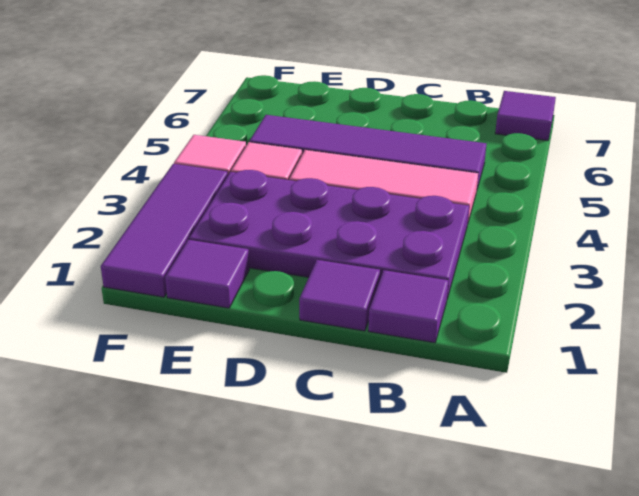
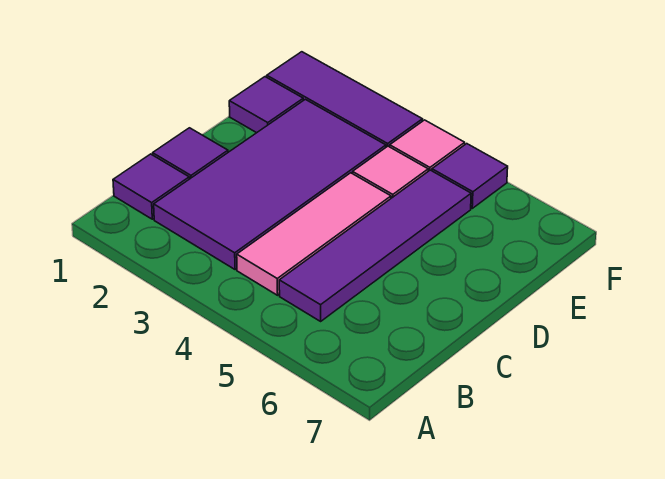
purple 1x1 tile [495,91,556,141] -> purple 1x1 tile moved to [432,144,508,208]
purple 2x4 plate [189,170,469,298] -> purple 2x4 tile [154,99,386,270]

